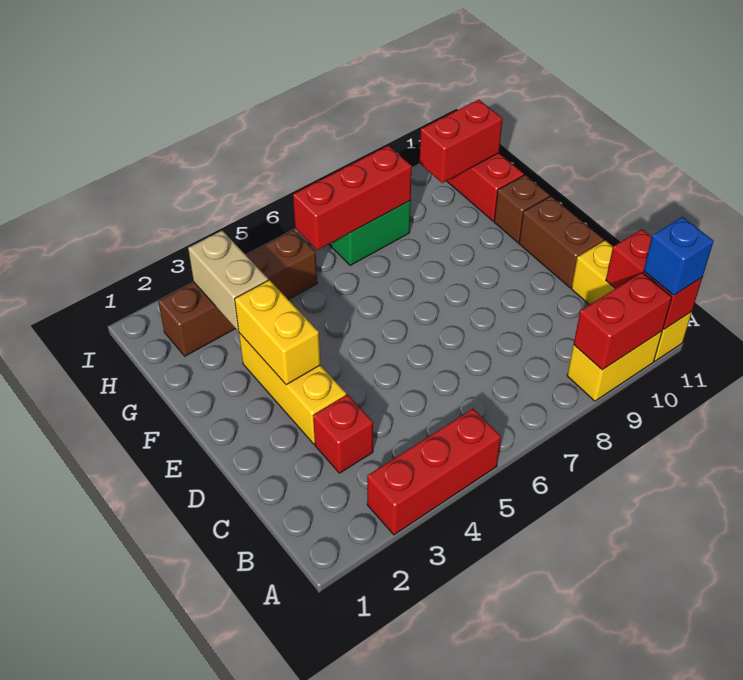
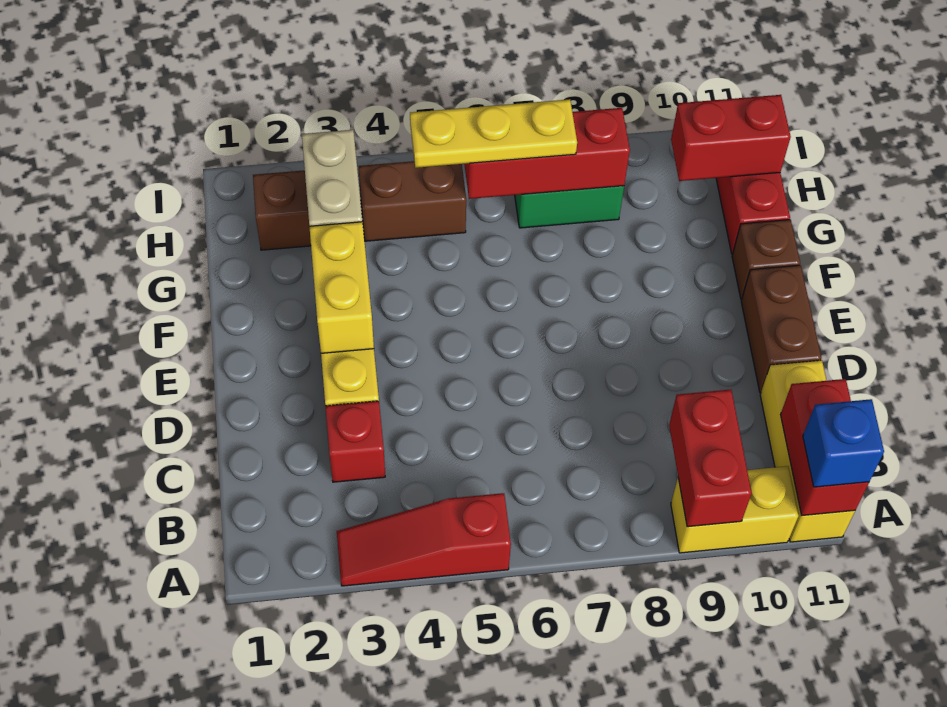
red 1x3 brick [367,409,501,535] -> red 1x3 slope [337,493,511,586]
red 1x2 brick [574,273,672,370] -> red 1x2 brick turned to [669,390,752,527]
none -> yellow 1x3 plate [410,99,577,168]

